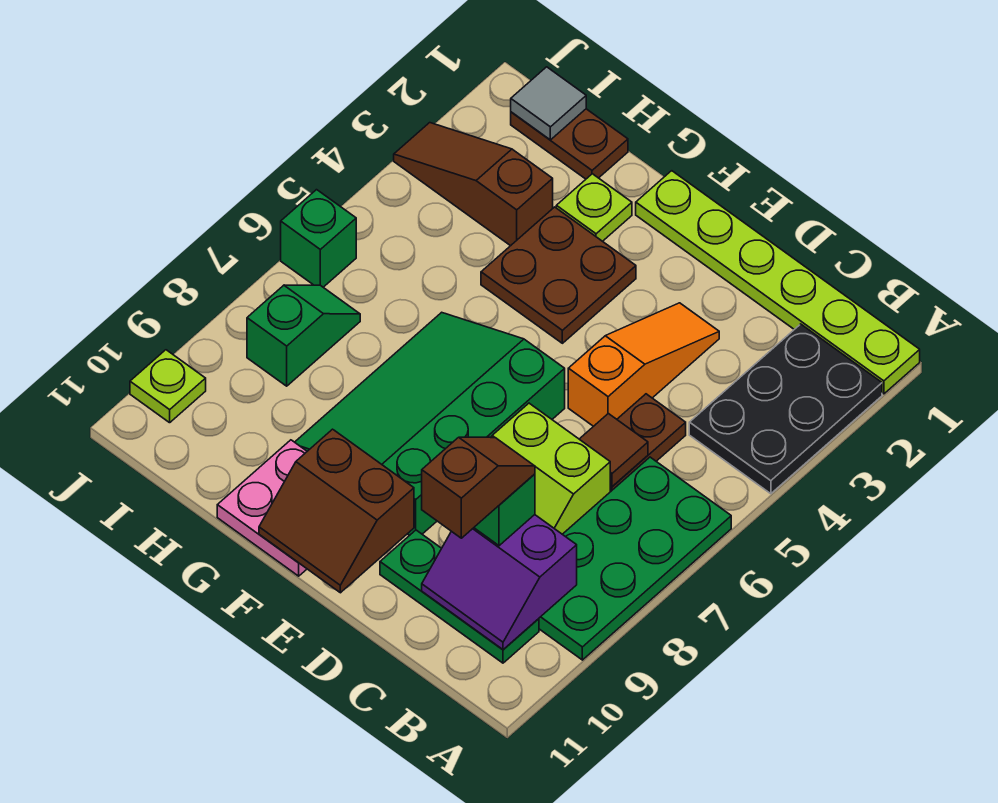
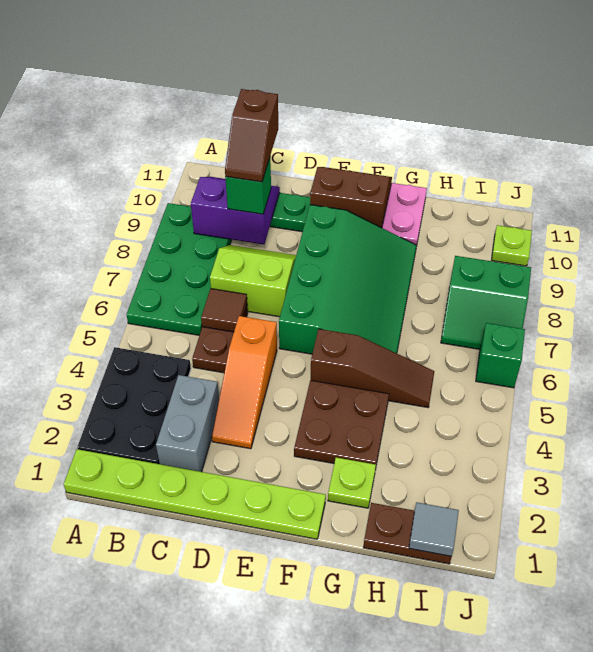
none -> grey 1x2 brick [156,375,219,472]
brown 1x3 slope [394,123,553,246] -> brown 1x3 slope moved to [311,329,434,407]
green 1x2 slope [247,285,360,386] -> green 2x2 slope [441,256,531,349]

